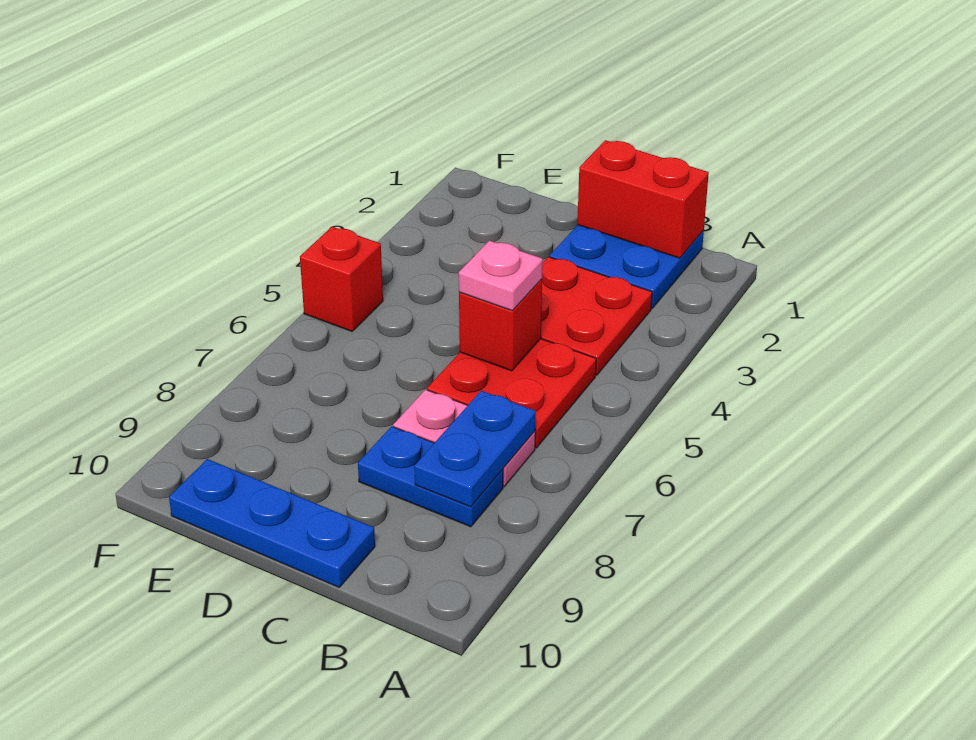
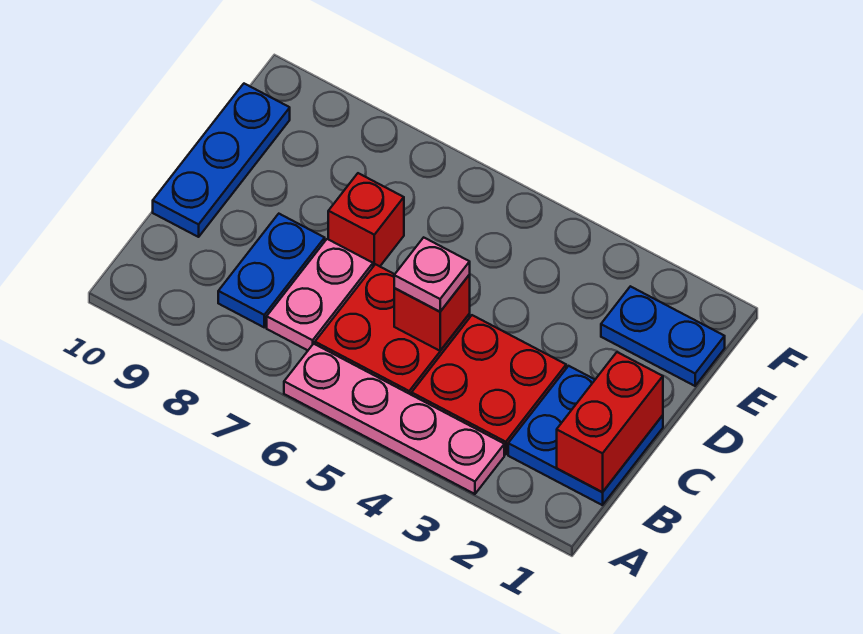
none -> pink 1x4 plate [284,344,504,494]
blue 1x2 plate [414,391,536,507] -> blue 1x2 plate moved to [601,286,725,386]
red 1x1 brick [300,227,383,331] -> red 1x1 brick moved to [328,173,404,266]

